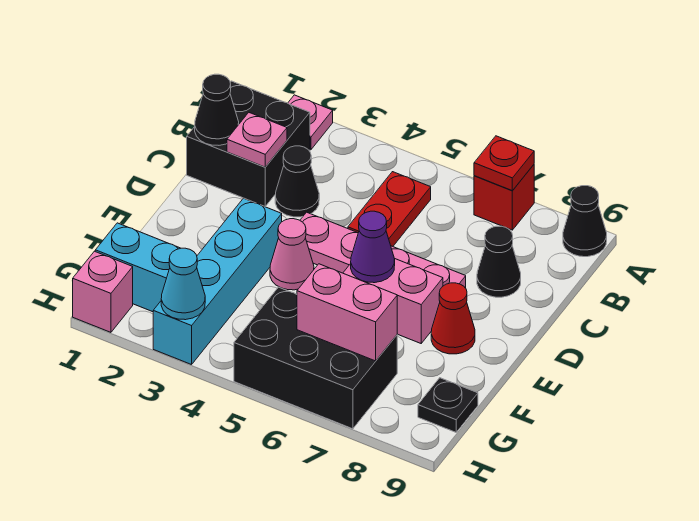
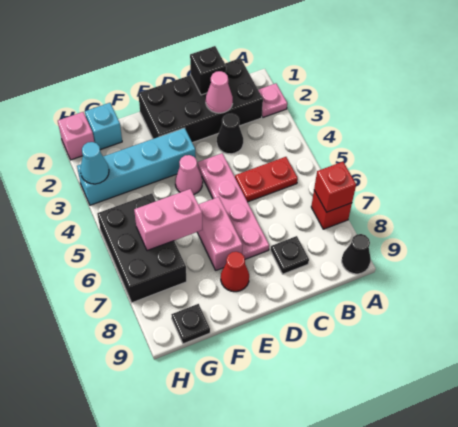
red 1x1 plate [474,136,534,191] -> red 1x1 brick [314,162,356,212]
black 2x2 brick [187,81,310,207] -> black 2x4 brick [138,58,263,143]
black 1x1 cone [195,74,239,145] -> black 1x1 brick [190,46,226,95]
pink 1x1 plate [227,113,287,167] -> pink 1x1 cone [206,71,233,113]
black 1x1 cone [477,226,521,297] -> black 1x1 plate [271,236,309,274]
purple 1x1 cone [351,211,395,283] -> none
cyan 1x2 brick [95,223,181,312] -> cyan 1x1 brick [85,103,122,150]
pink 1x2 brick [297,264,397,361] -> pink 1x2 brick turned to [134,189,202,251]

